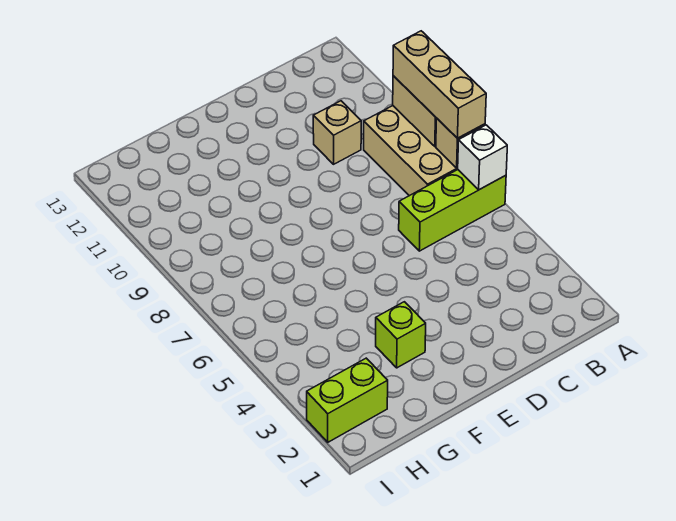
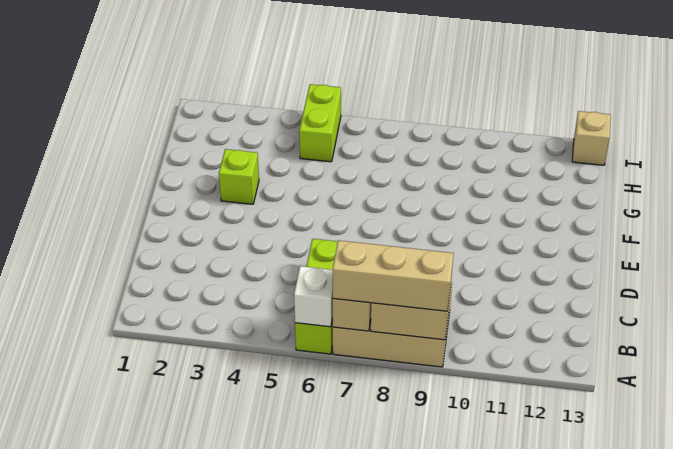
tan 1x1 brick [313,101,361,164] -> tan 1x1 brick moved to [572,111,611,165]
lime 1x2 brick [307,358,388,442] -> lime 1x2 brick moved to [299,84,341,162]

